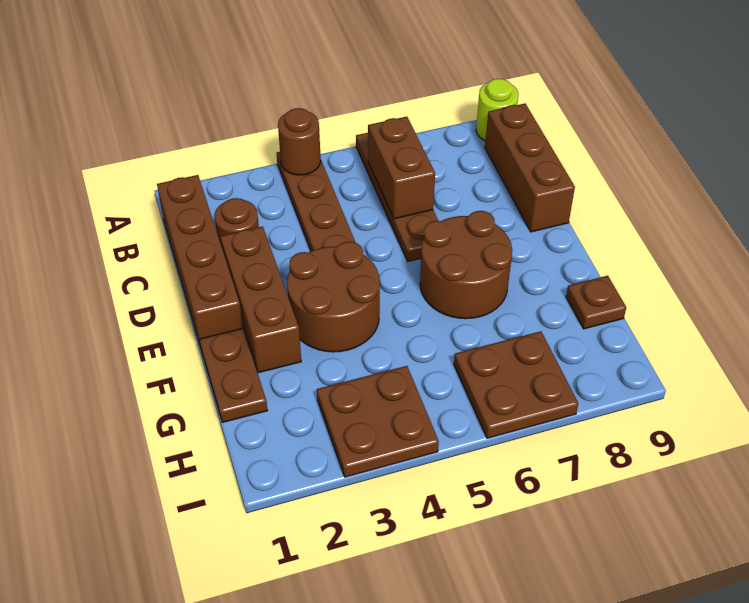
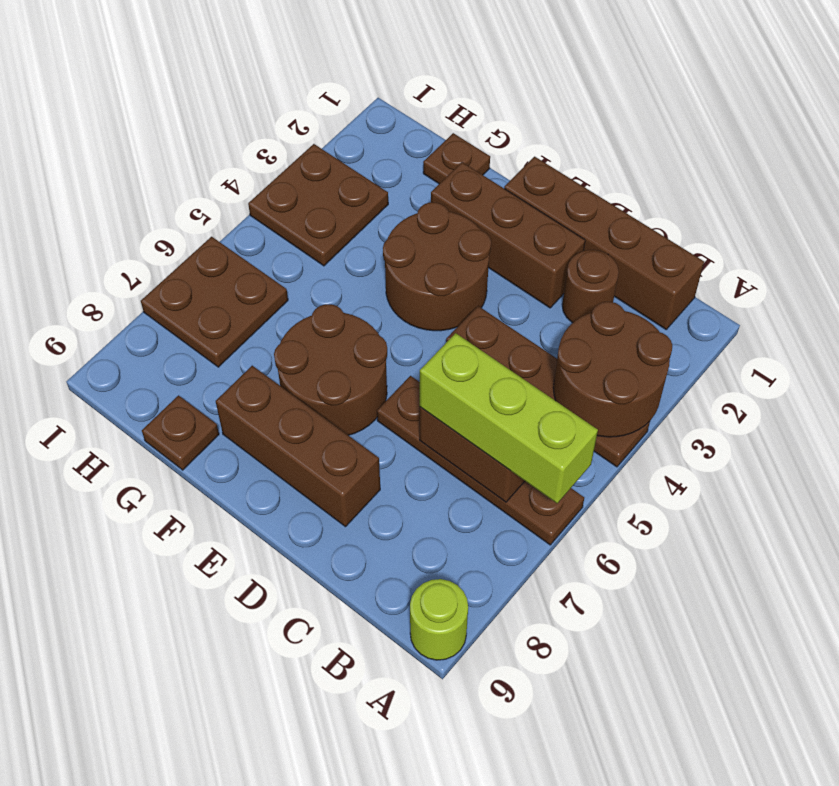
brown 1x1 round brick [278,108,321,175] -> brown 2x2 round brick [553,302,672,437]
none -> lime 1x3 brick [420,333,598,503]
brown 1x3 brick [485,104,575,232] -> brown 1x3 brick moved to [216,366,380,527]
brown 1x2 plate [199,328,268,422] -> brown 1x1 plate [423,133,490,184]

